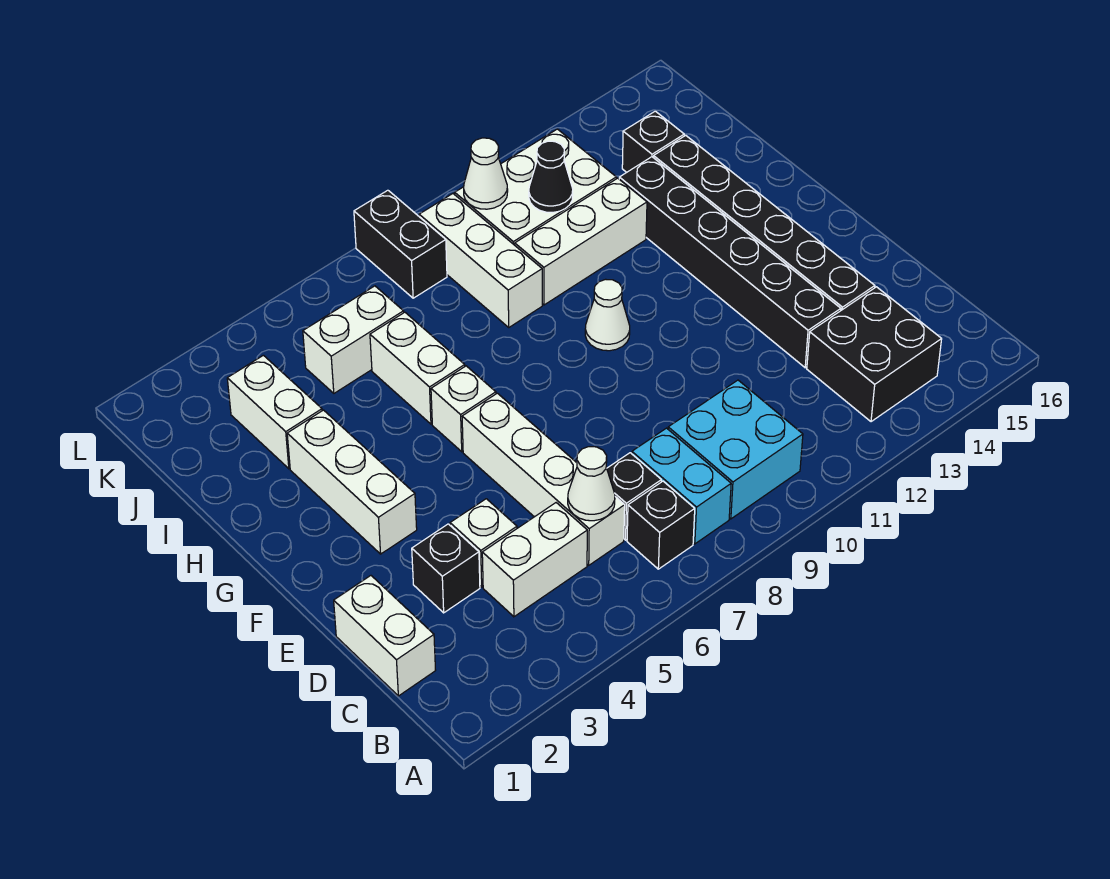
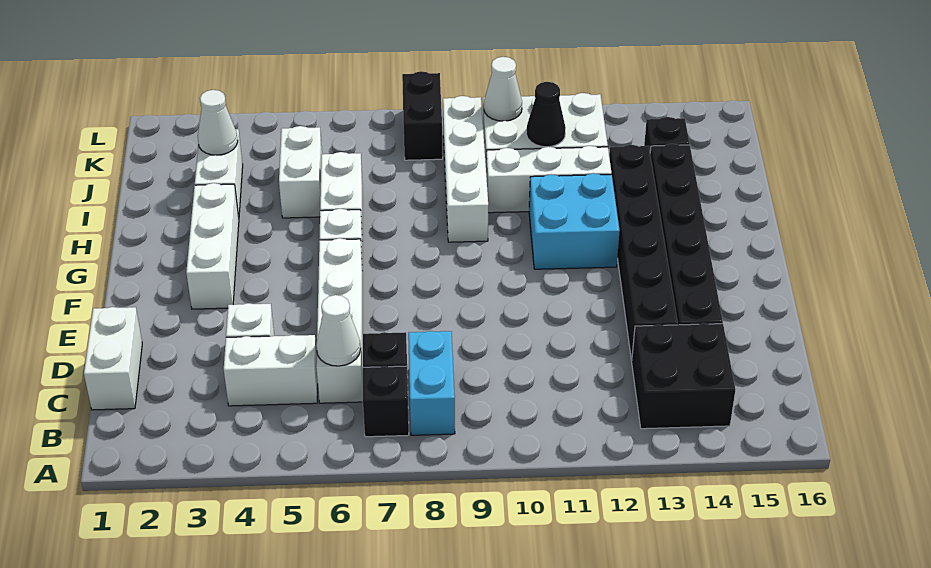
cyan 2x2 brick [668,380,803,519] -> cyan 2x2 brick moved to [529,173,620,269]
black 1x1 brick [412,524,480,613] -> none
white 1x1 cone [585,279,630,351] -> white 1x1 cone moved to [198,90,238,155]
white 1x3 brick [419,194,542,327] -> white 1x4 brick [443,96,488,242]
white 1x2 brick [303,286,404,393] -> white 1x2 brick turned to [279,126,322,218]

